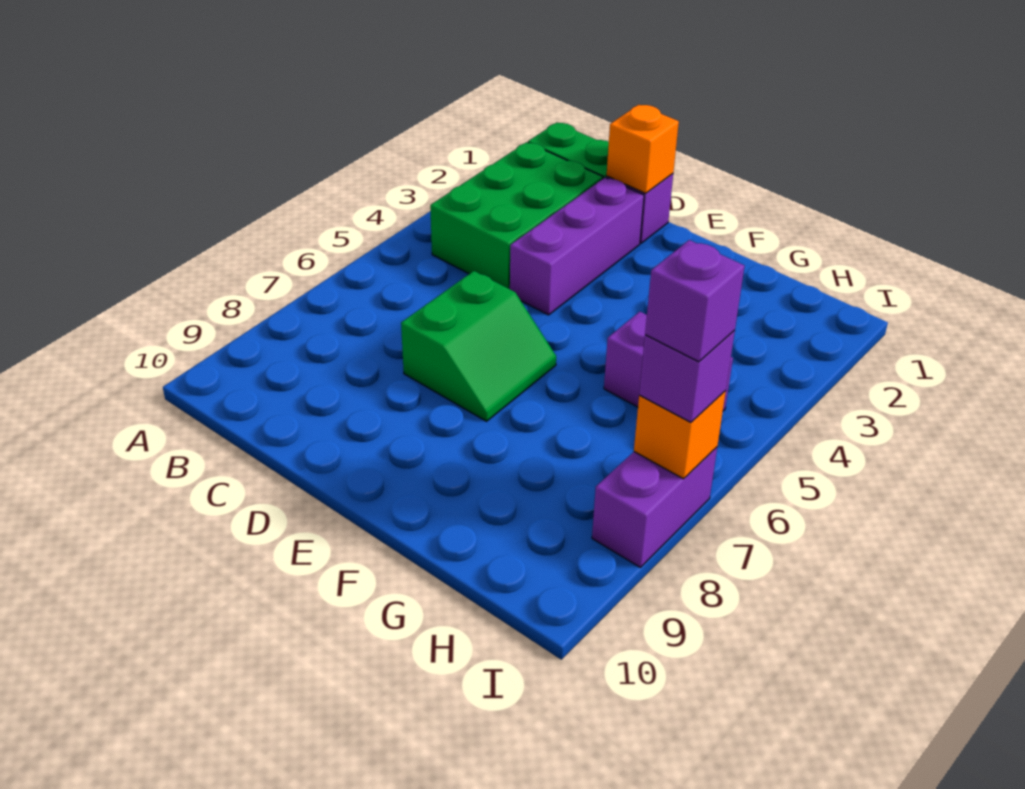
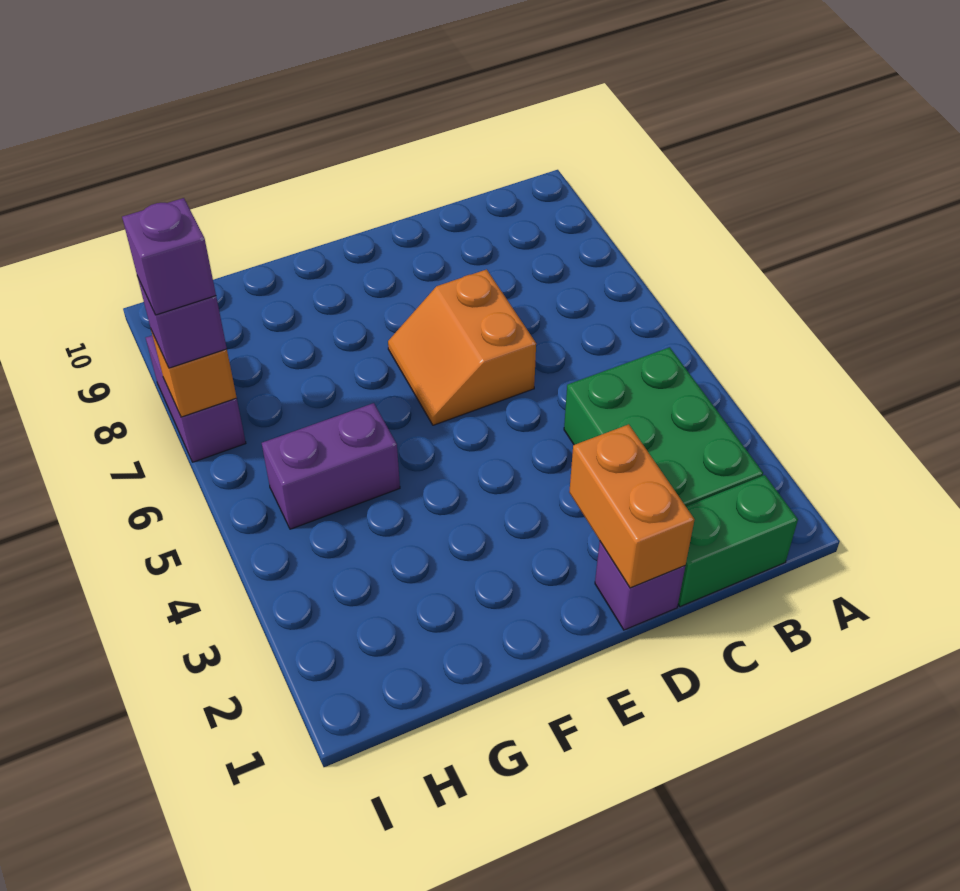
orange 1x1 brick [607,105,679,193] -> orange 1x2 brick [569,424,695,588]
purple 1x3 brick [510,178,644,315] -> none
green 2x2 slope [401,271,556,421] -> orange 2x2 slope [388,269,536,425]

